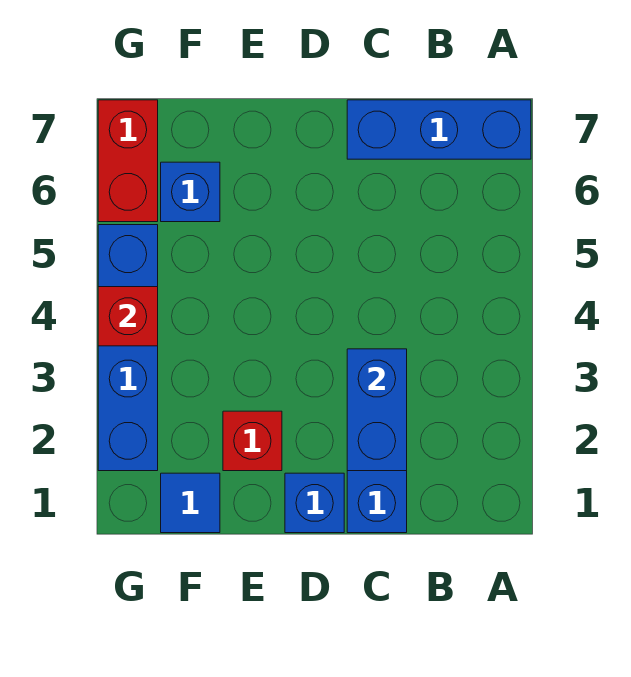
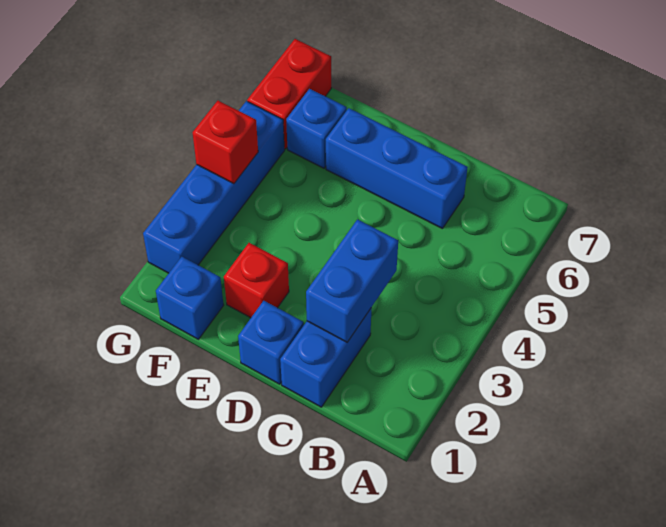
blue 1x3 brick [347,100,531,159] -> blue 1x3 brick moved to [326,108,468,229]
blue 1x1 tile [161,473,220,533] -> blue 1x1 brick [156,257,224,339]

